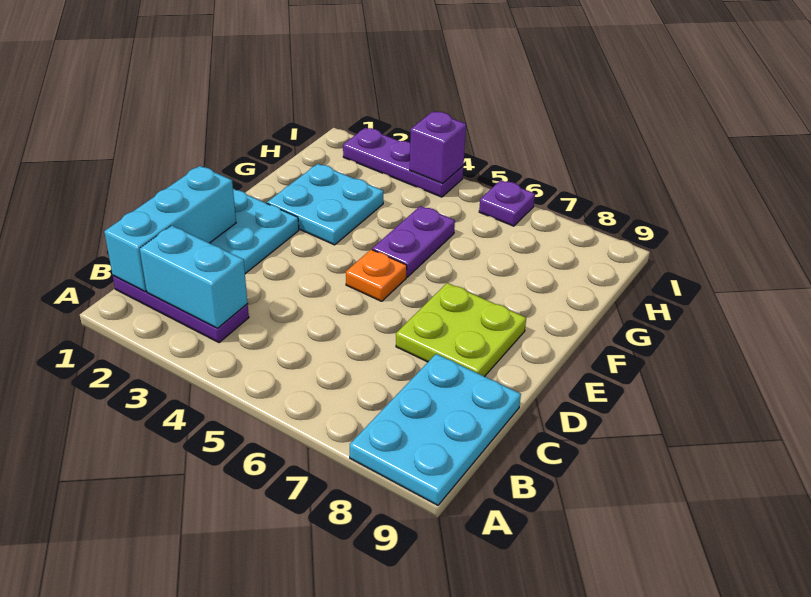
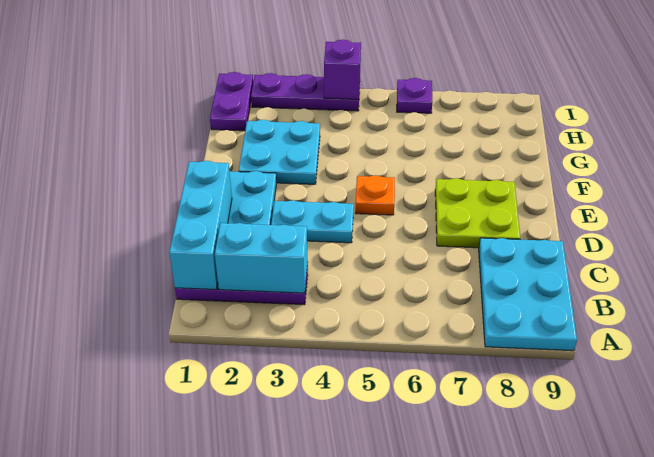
none -> cyan 1x2 plate [271,200,354,243]
purple 1x2 plate [372,206,455,277] -> purple 1x2 plate moved to [210,72,253,131]

